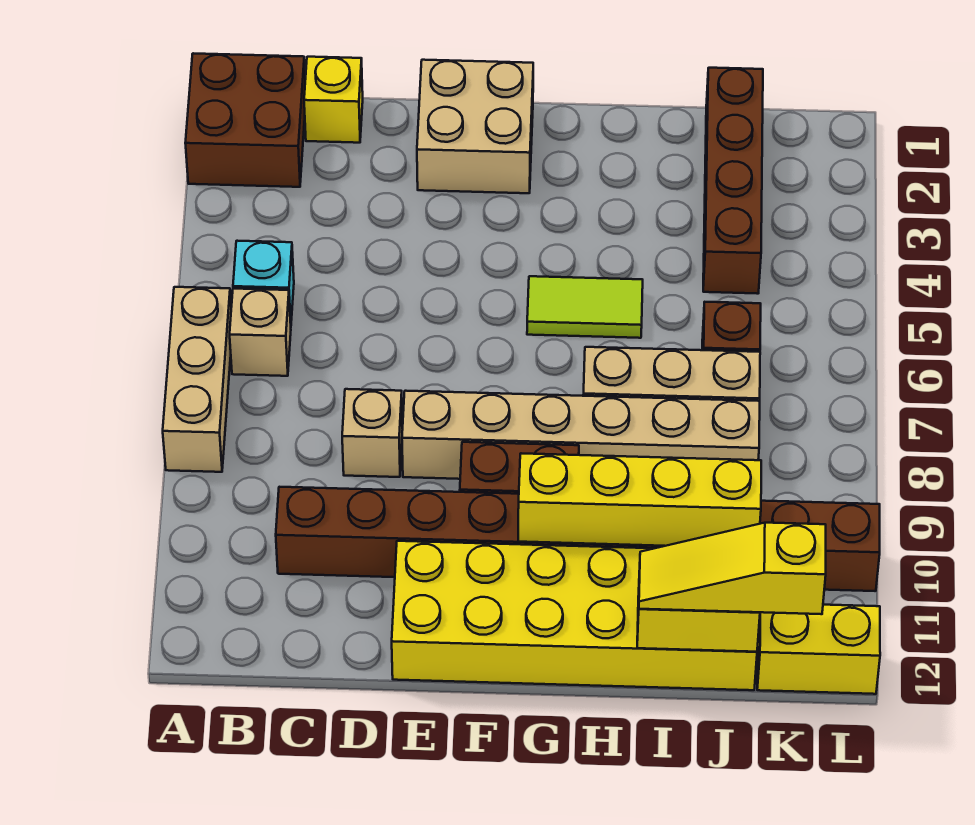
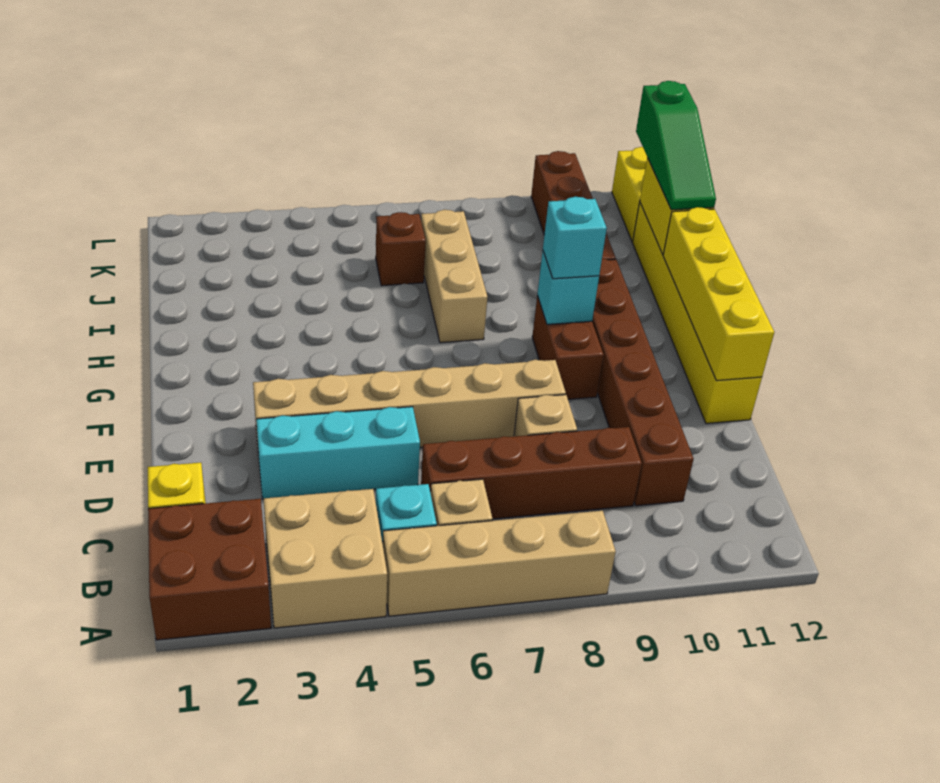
tan 1x3 brick [163,287,231,472] -> tan 1x4 brick [383,511,616,616]
none -> cyan 1x3 brick [256,407,420,499]
tan 2x2 brick [417,60,533,193] -> tan 2x2 brick moved to [264,489,387,628]
tan 1x6 brick [402,391,760,479] -> tan 1x6 brick turned to [253,360,566,455]
yellow 2x6 brick [392,541,757,690] -> yellow 1x6 brick [633,202,762,423]
lime 1x2 tile [527,276,643,338] -> none
none -> cyan 1x1 brick [537,251,599,324]
none -> cyan 1x1 brick [543,197,607,279]
yellow 1x4 brick [518,453,761,546] -> yellow 1x4 brick moved to [663,207,774,381]
yellow 1x3 slope [639,523,826,614] -> green 1x3 slope [636,81,716,210]
brown 1x4 brick [703,68,763,294] -> brown 1x4 brick moved to [421,427,642,519]

